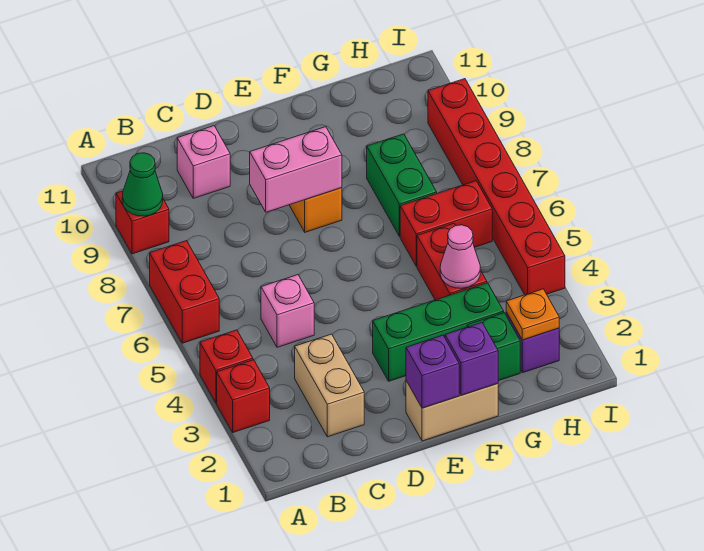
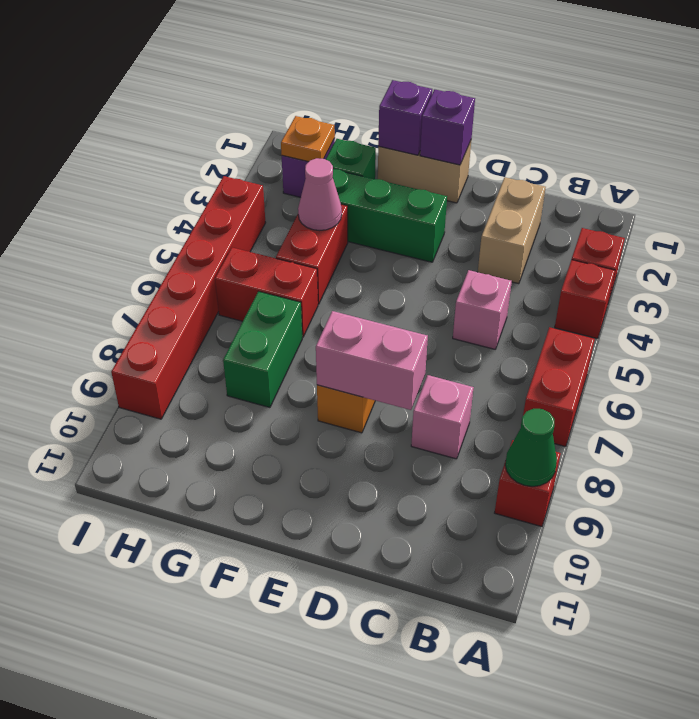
pink 1x1 brick [177,126,230,198] -> pink 1x1 brick moved to [411,375,474,459]

